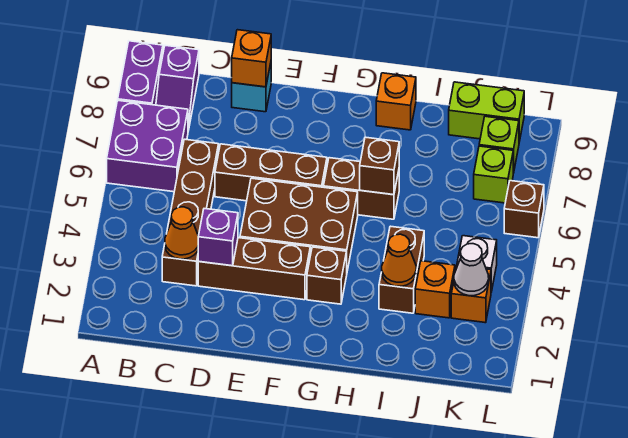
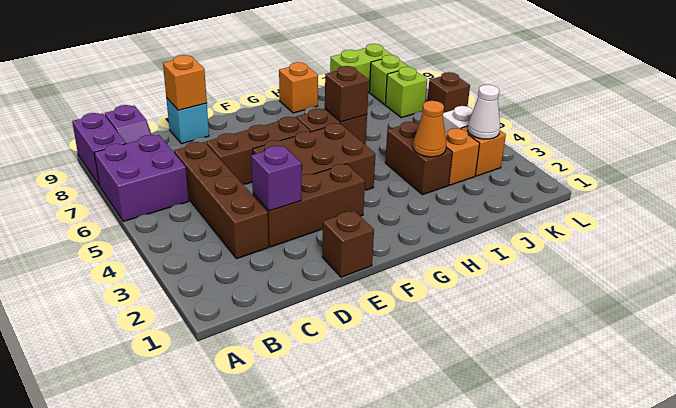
orange 1x1 cone [165,207,198,259] -> none
brown 1x1 brick [307,247,347,304] -> brown 1x1 brick moved to [322,211,374,277]

